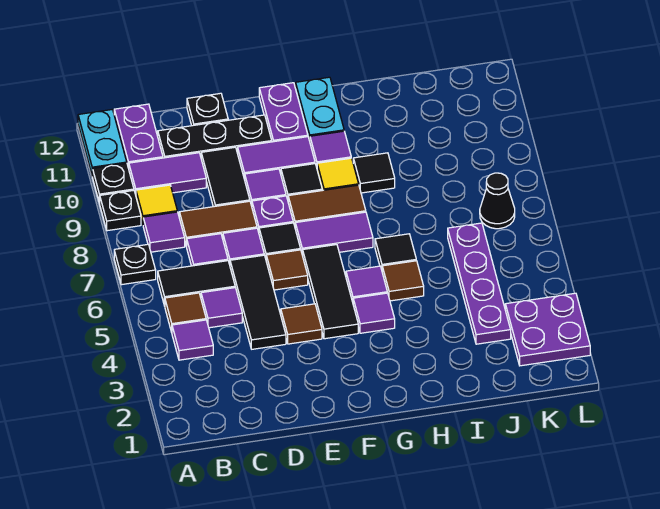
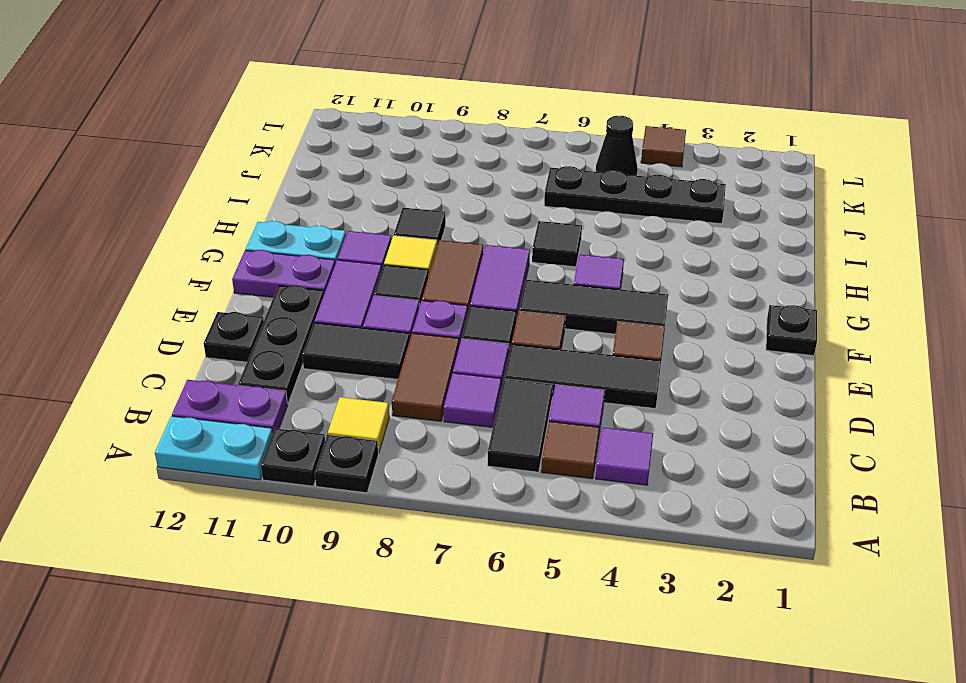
black 1x1 plate [114,244,156,285] -> black 1x1 plate moved to [766,305,817,356]
purple 1x1 tile [143,212,185,252] -> none
purple 1x2 tile [129,153,206,195] -> none
purple 1x1 tile [353,293,395,333] -> none
brown 1x1 tile [382,261,424,301] -> brown 1x1 tile moved to [641,126,686,167]
purple 1x4 plate [448,223,511,344] -> black 1x4 plate [544,166,726,224]
purple 2x2 plate [505,293,590,366] -> none
black 1x1 cone [480,173,515,229] -> black 1x1 cone moved to [596,116,638,176]

